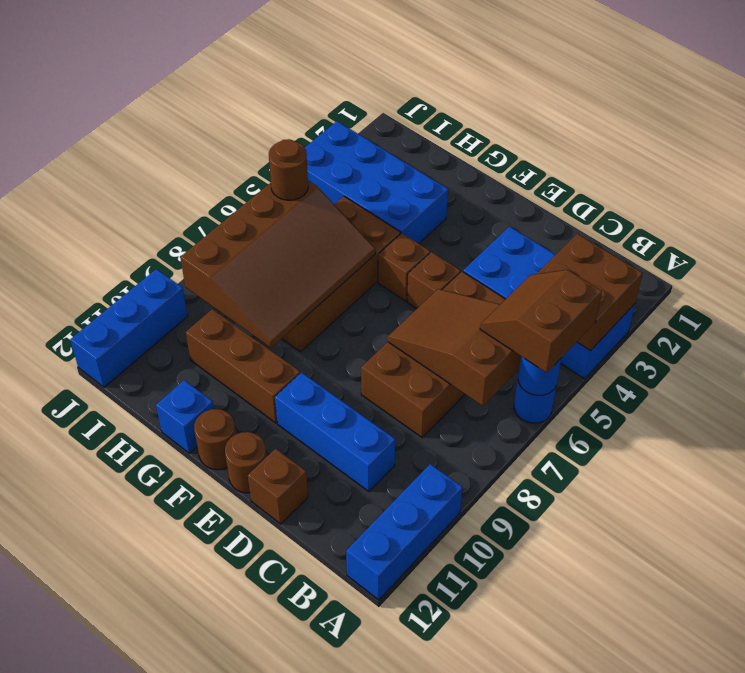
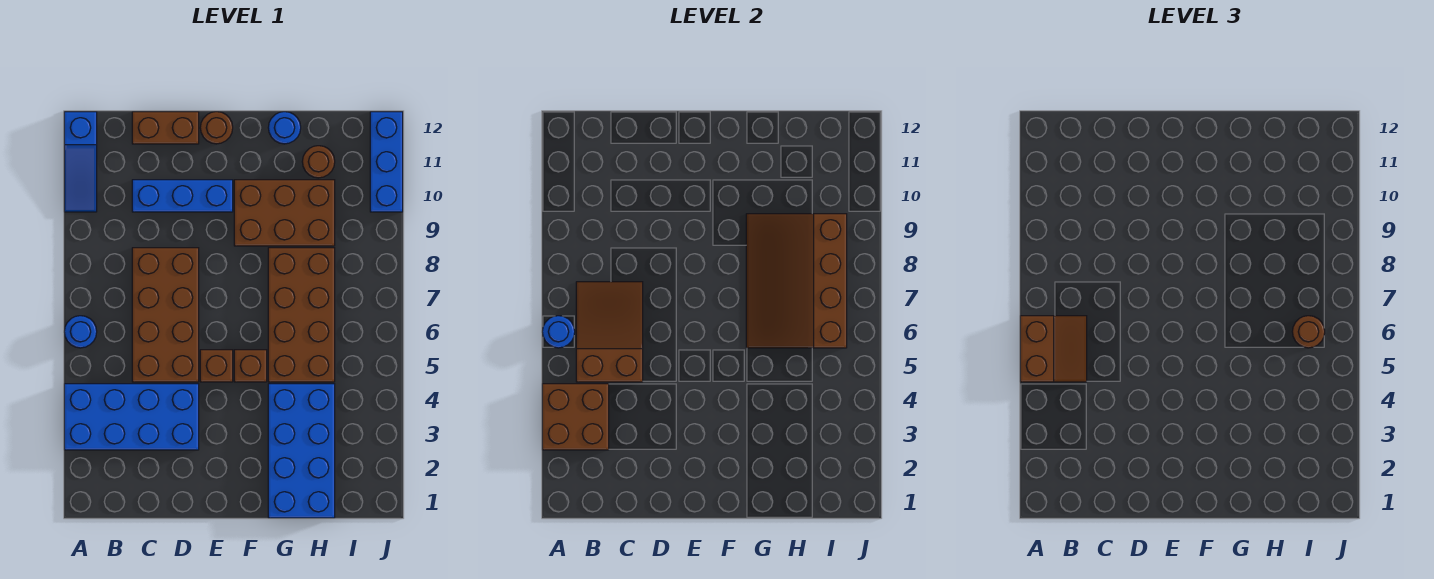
blue 1x3 brick [346,464,463,600] -> blue 1x3 slope [64,112,97,212]
brown 2x3 slope [388,289,521,406] -> brown 2x3 slope turned to [576,282,643,382]
brown 1x1 brick [248,449,308,524] -> brown 1x2 brick [132,112,199,144]
brown 1x3 brick [186,309,300,423] -> brown 2x3 brick [234,180,335,246]
brown 1x1 round brick [194,409,236,470] -> brown 1x1 round brick moved to [302,146,335,178]
blue 2x4 brick [305,121,448,244] -> blue 2x4 brick turned to [268,384,335,518]
blue 1x1 brick [156,380,214,453] -> blue 1x1 round brick [268,112,301,144]

